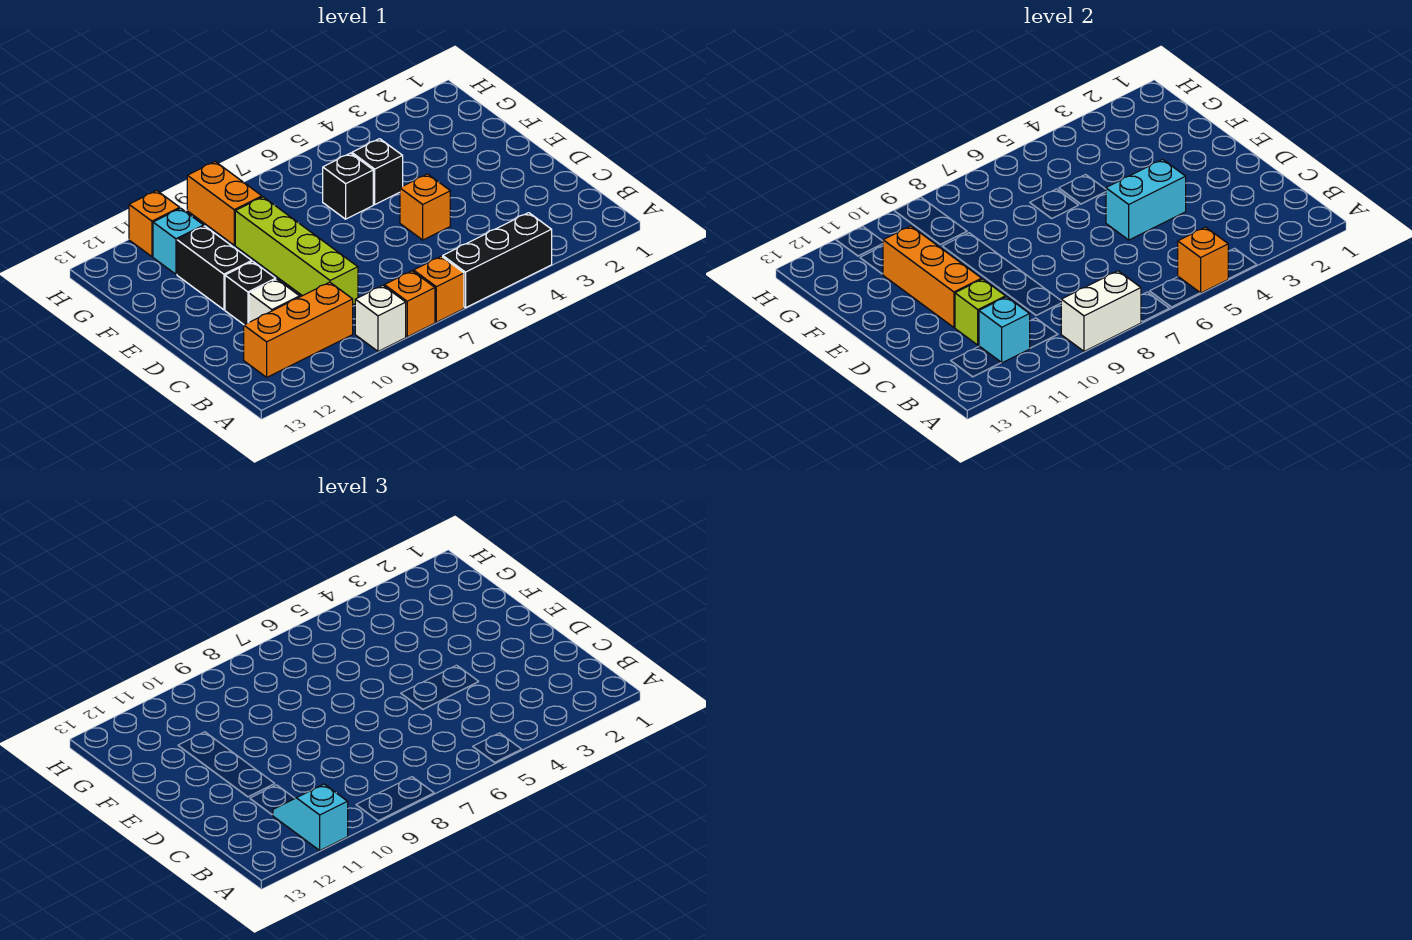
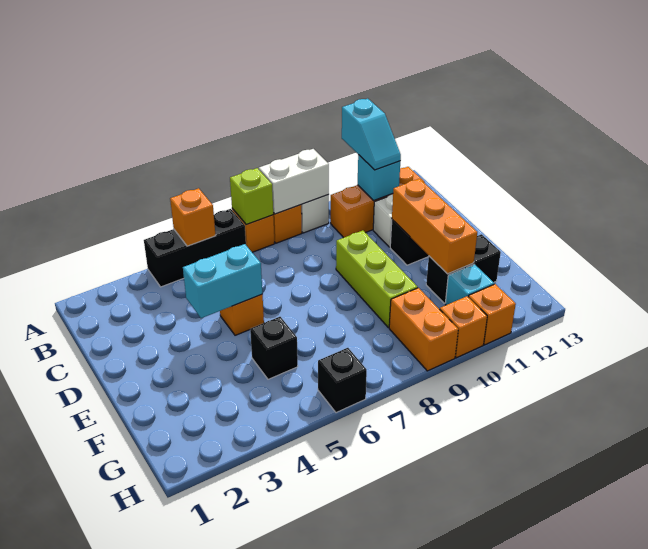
lime 1x4 brick [235,197,358,305] -> lime 1x3 brick [336,230,418,328]
lime 1x1 brick [955,279,1006,345] -> lime 1x1 brick moved to [230,168,273,224]
black 1x2 brick [177,226,252,310] -> black 1x2 brick turned to [426,234,501,303]
black 1x1 brick [323,153,373,219] -> black 1x1 brick moved to [318,348,367,413]
none -> orange 1x1 brick [440,296,487,358]

